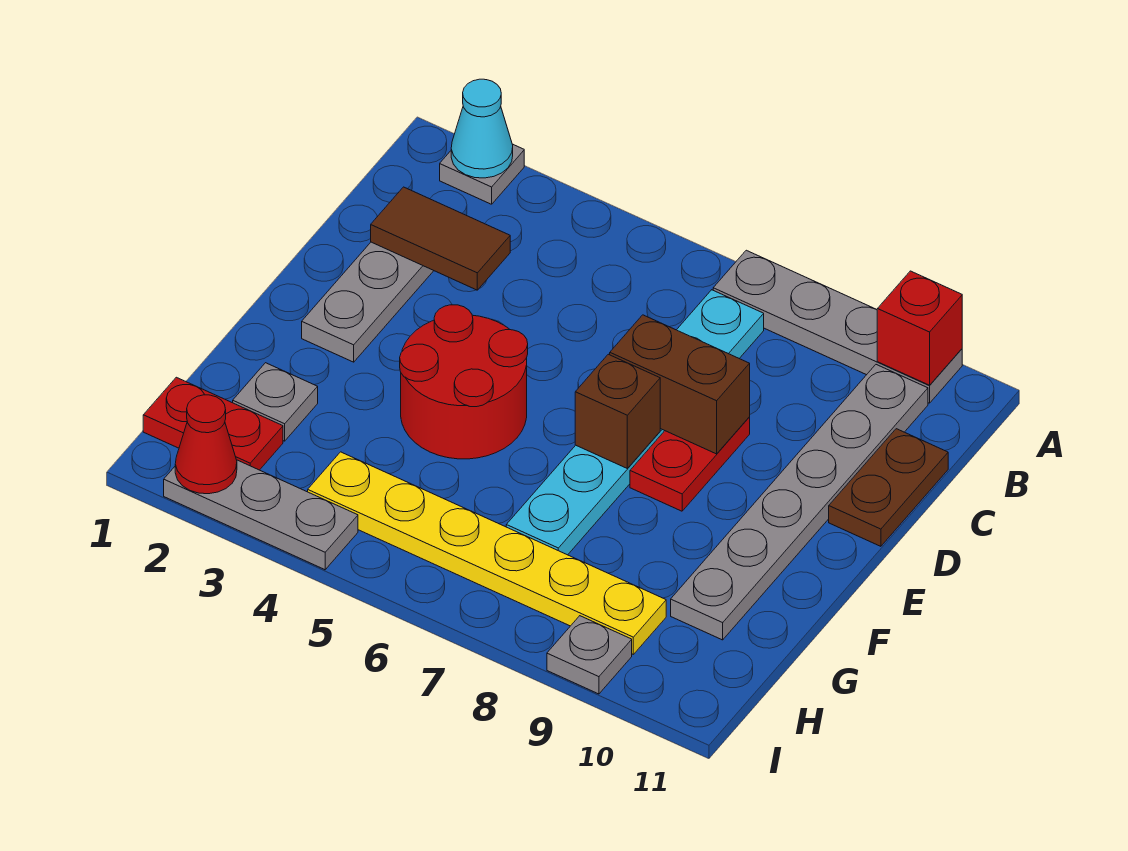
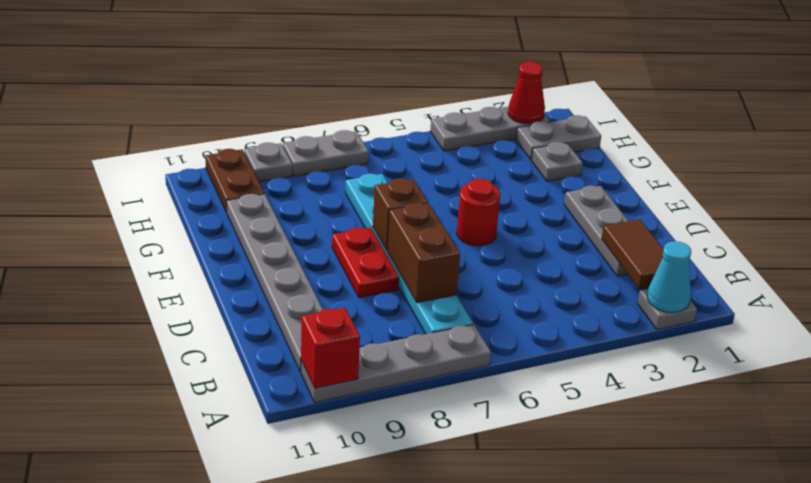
brown 1x2 tile [371,187,510,290] -> brown 1x2 tile turned to [602,219,664,289]
brown 1x2 plate [829,429,948,546] -> brown 1x2 plate moved to [205,149,264,212]
brown 1x2 brick [610,315,750,454] -> brown 1x2 brick turned to [387,203,460,303]
red 2x2 round brick [400,305,528,459] -> red 1x1 round brick [457,179,500,246]
red 1x2 plate [143,377,283,470] -> grey 1x2 plate [516,115,601,160]
yellow 1x6 plate [308,452,666,654] -> none
none -> grey 1x2 plate [283,130,369,176]

